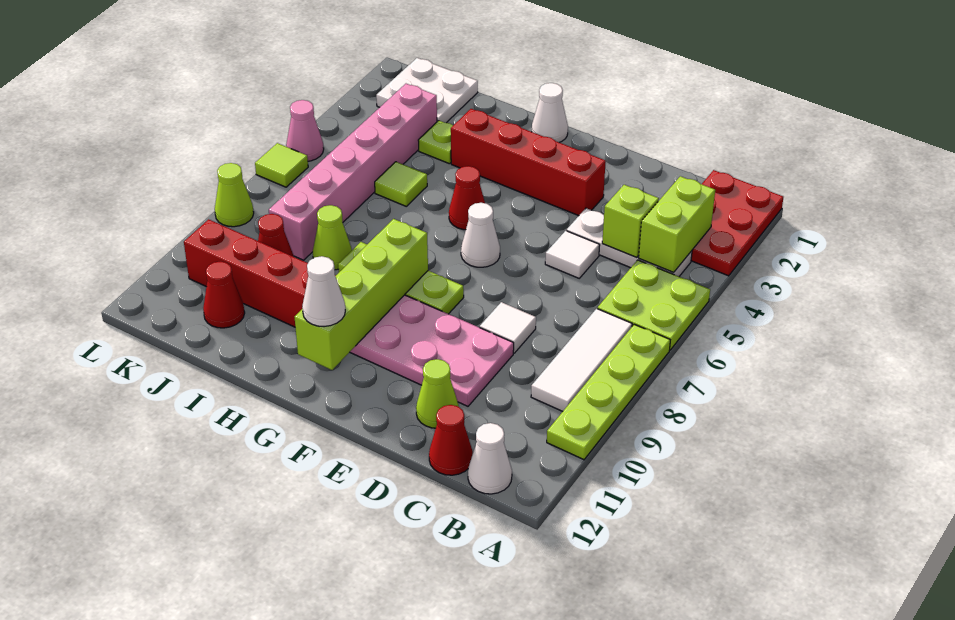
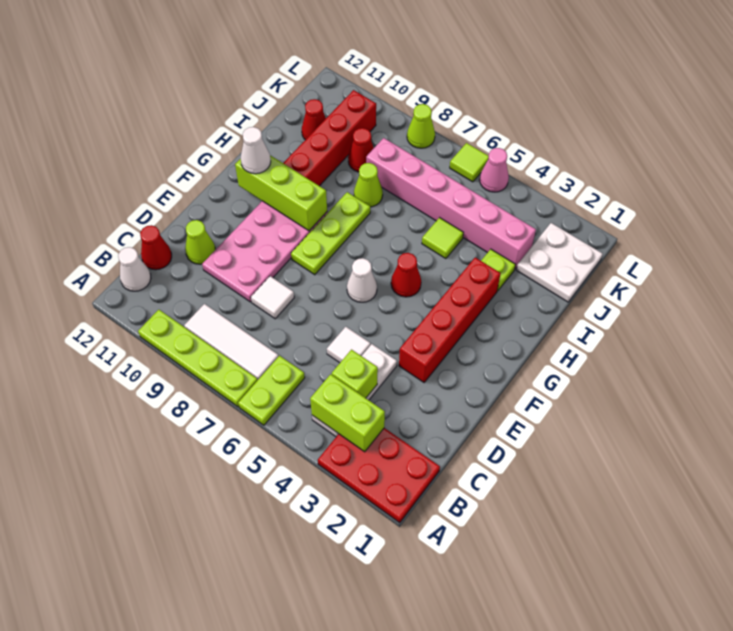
lime 2x2 plate [597,260,710,350] -> lime 1x2 plate [238,356,305,425]
white 1x1 cone [532,83,568,143] -> none
lime 1x4 brick [295,219,428,370] -> lime 1x3 brick [235,155,327,231]

